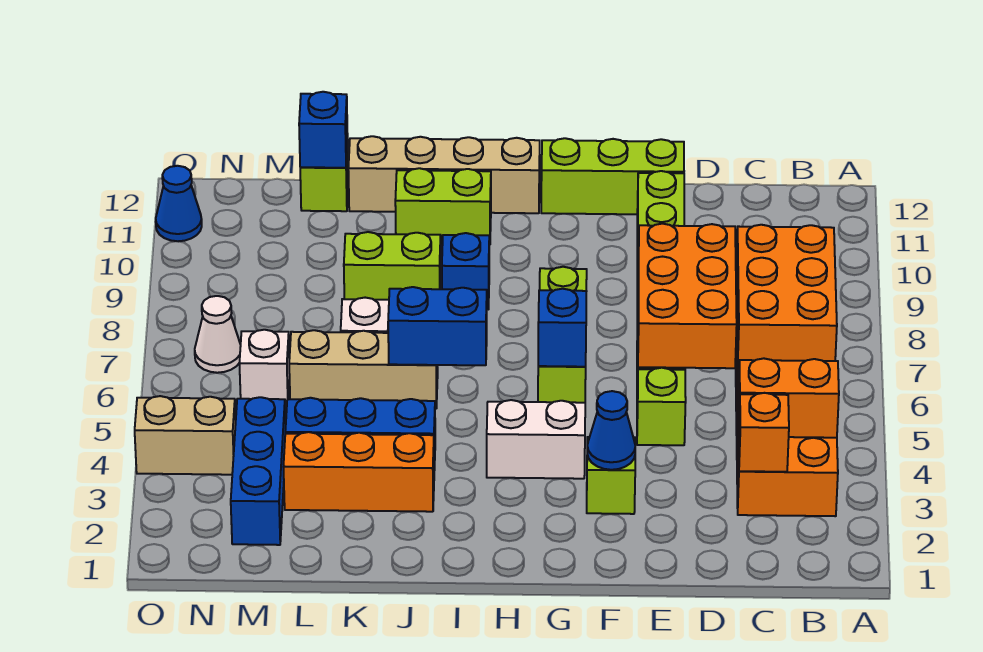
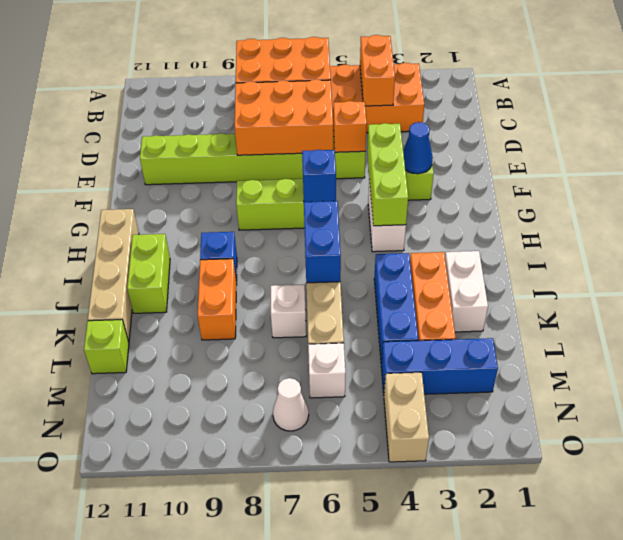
orange 1x1 brick [738,393,789,472] -> orange 1x1 brick moved to [333,101,367,152]
lime 1x3 brick [541,138,684,214] -> lime 1x3 brick moved to [367,123,408,226]
none -> white 1x2 brick [445,251,488,332]
lime 1x2 brick [344,232,441,300] -> orange 1x2 brick [198,259,237,340]
blue 1x1 brick [299,92,348,168] -> none
blue 1x1 cone [156,166,202,241] -> none

